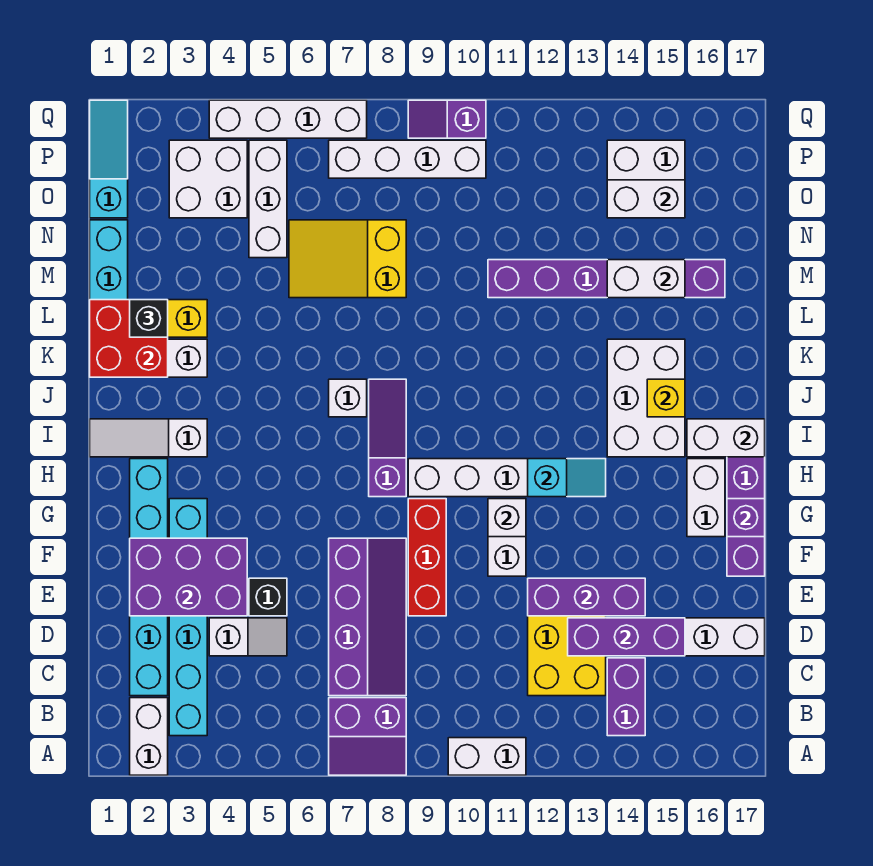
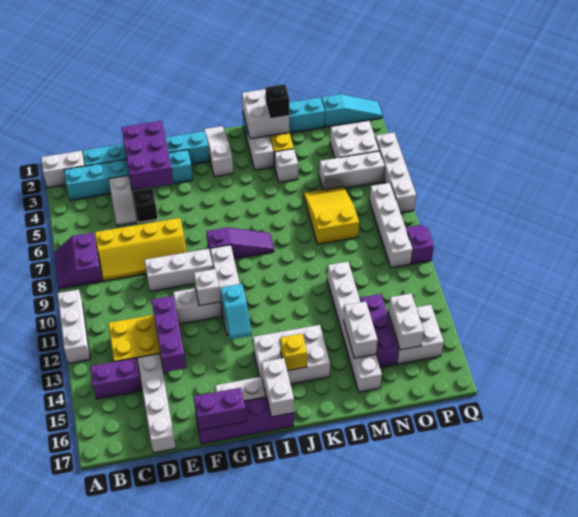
white 1x2 brick [448,738,526,775] -> white 1x3 brick [57,289,90,363]
purple 2x4 slope [329,538,406,696] -> yellow 2x4 slope [95,218,187,281]
purple 1x3 brick [568,618,685,656] -> purple 1x3 brick moved to [360,294,399,367]
red 1x3 brick [408,499,446,616] -> white 1x3 brick [145,249,213,291]
purple 1x1 brick [727,499,765,537] -> purple 1x2 brick [194,388,246,431]
white 1x1 brick [329,379,367,417] -> white 1x1 brick moved to [275,149,298,182]
red 2x2 brick [90,300,168,377] -> white 2x2 brick [242,89,289,139]
purple 1x6 brick [488,260,725,298] -> white 1x6 brick [327,262,382,392]

